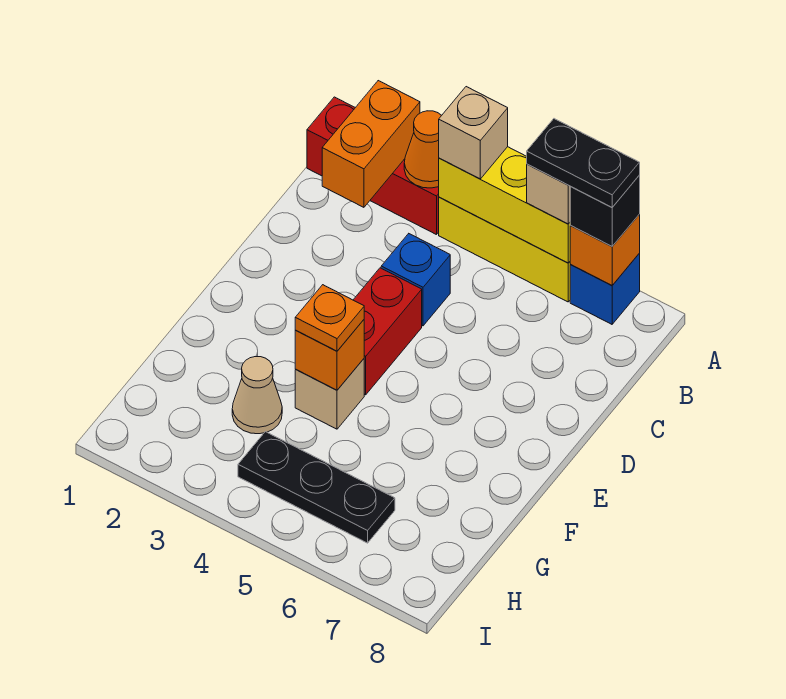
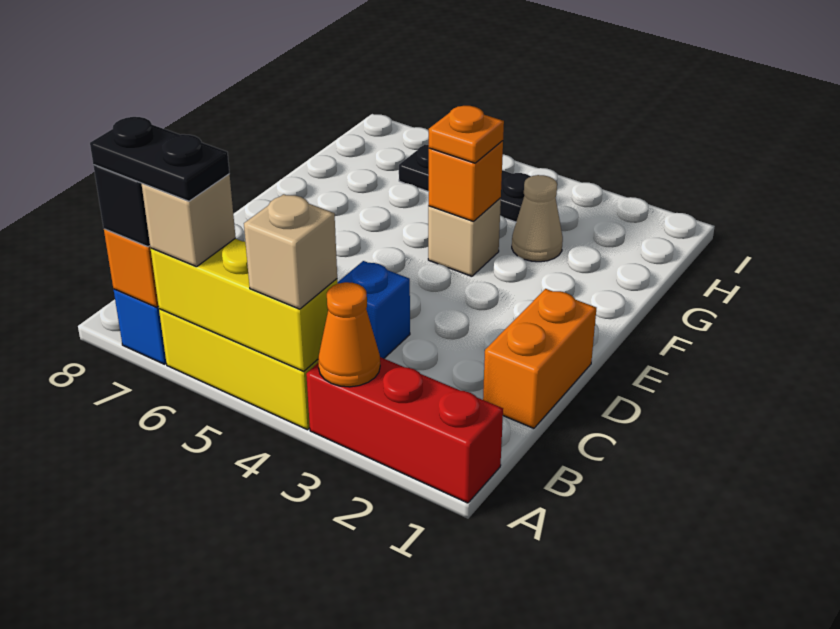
orange 1x2 brick [322,81,420,207] -> orange 1x2 brick moved to [483,289,596,428]
red 1x2 brick [354,268,422,395] -> none

